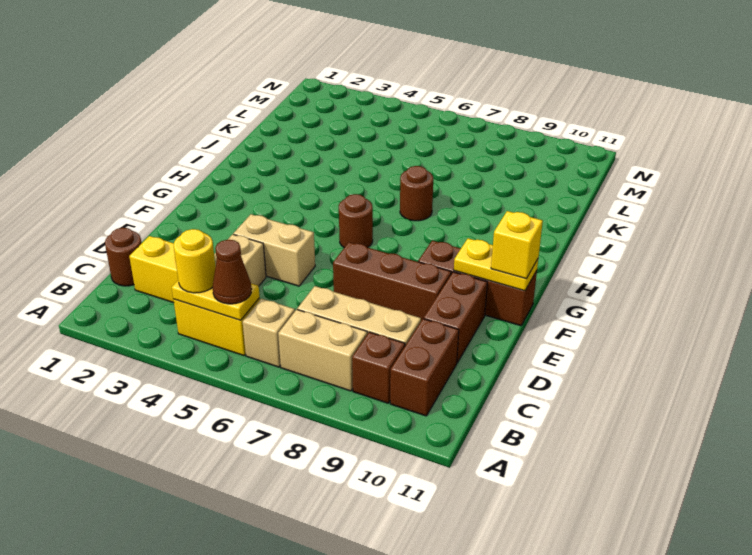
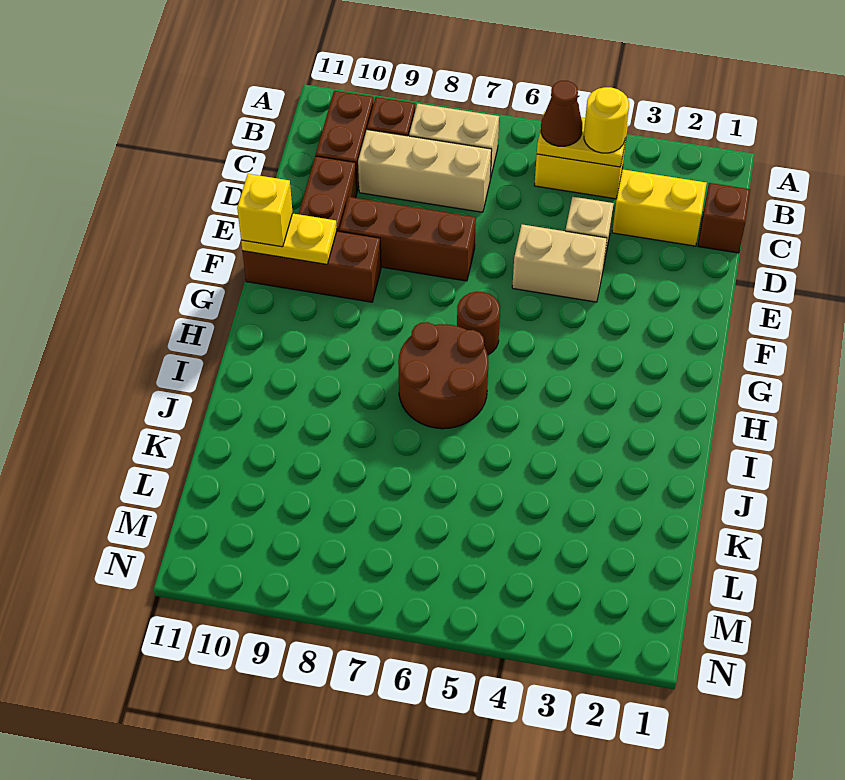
tan 1x1 brick [243,299,295,367] -> none
brown 1x1 round brick [105,228,142,286] -> brown 1x1 brick [698,183,750,253]
brown 1x1 round brick [400,166,433,221] -> brown 2x2 round brick [398,322,488,429]

